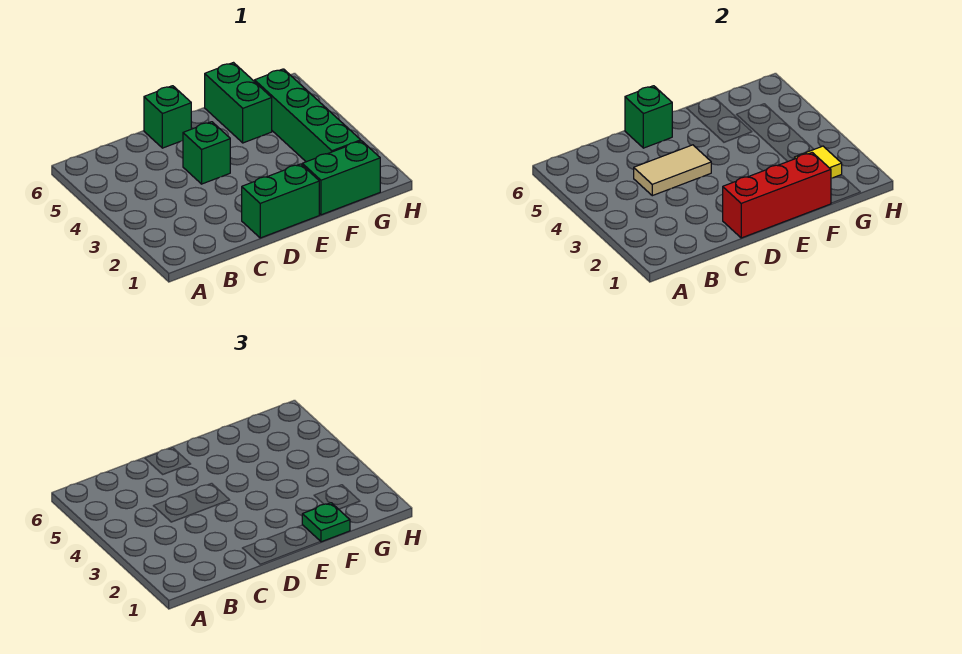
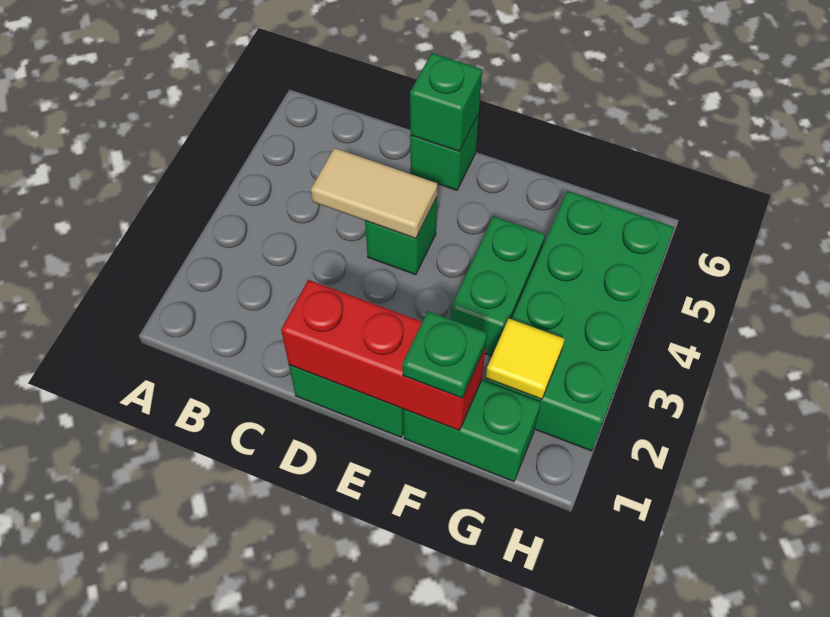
green 1x2 brick [205,63,272,143] -> green 1x2 brick moved to [450,216,545,356]
green 1x4 brick [255,69,361,162] -> green 2x4 brick [485,191,674,451]

